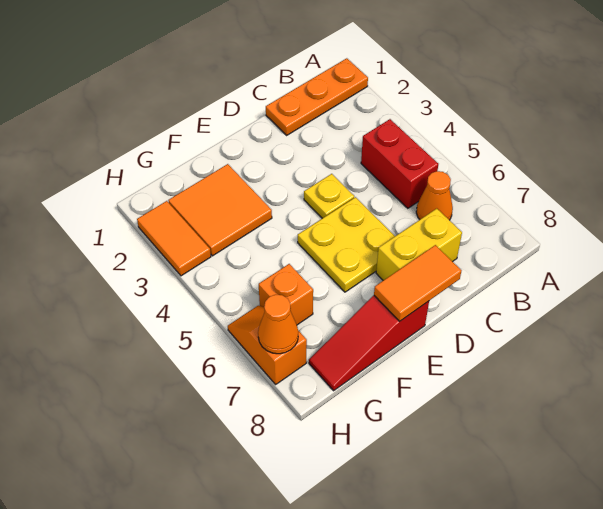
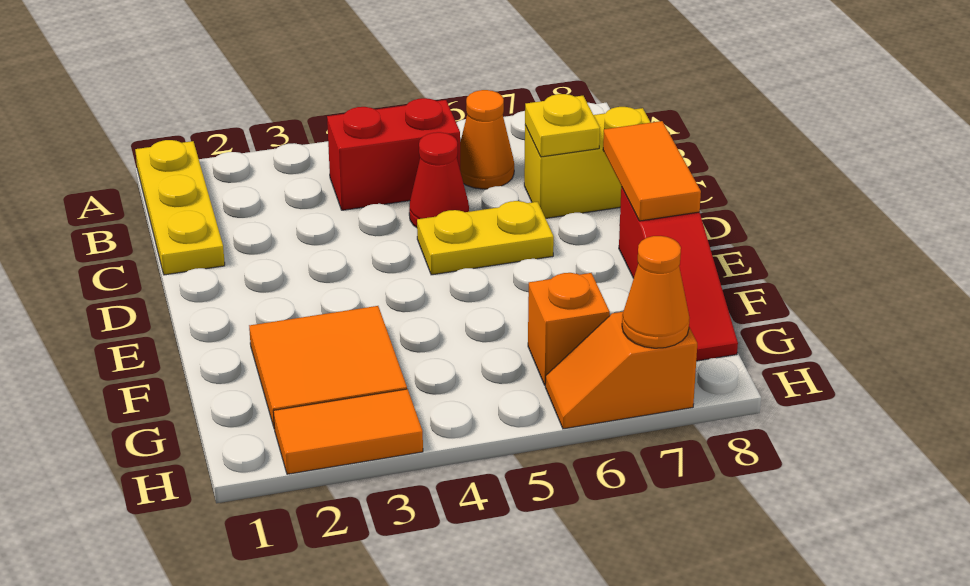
orange 1x3 plate [266,58,368,135] -> yellow 1x3 plate [135,140,225,275]
none -> red 1x1 cone [409,132,469,227]
yellow 1x2 brick [376,209,462,280] -> yellow 1x2 brick turned to [524,107,651,218]
yellow 1x1 plate [304,174,354,218] -> yellow 1x1 plate moved to [525,94,600,157]
yellow 2x2 plate [298,197,395,292] -> yellow 1x2 plate [417,201,554,275]

